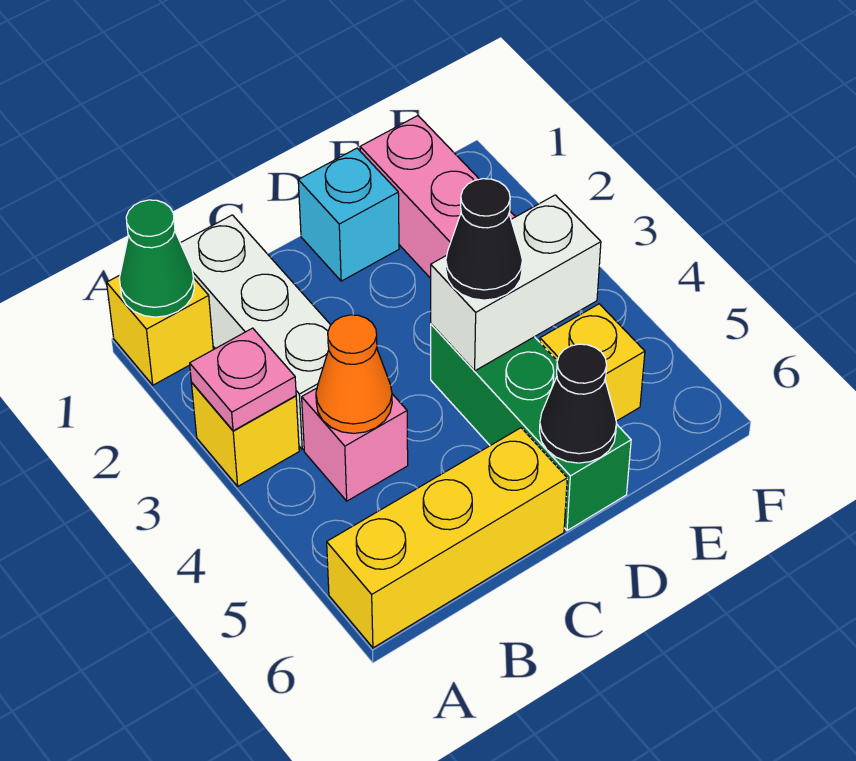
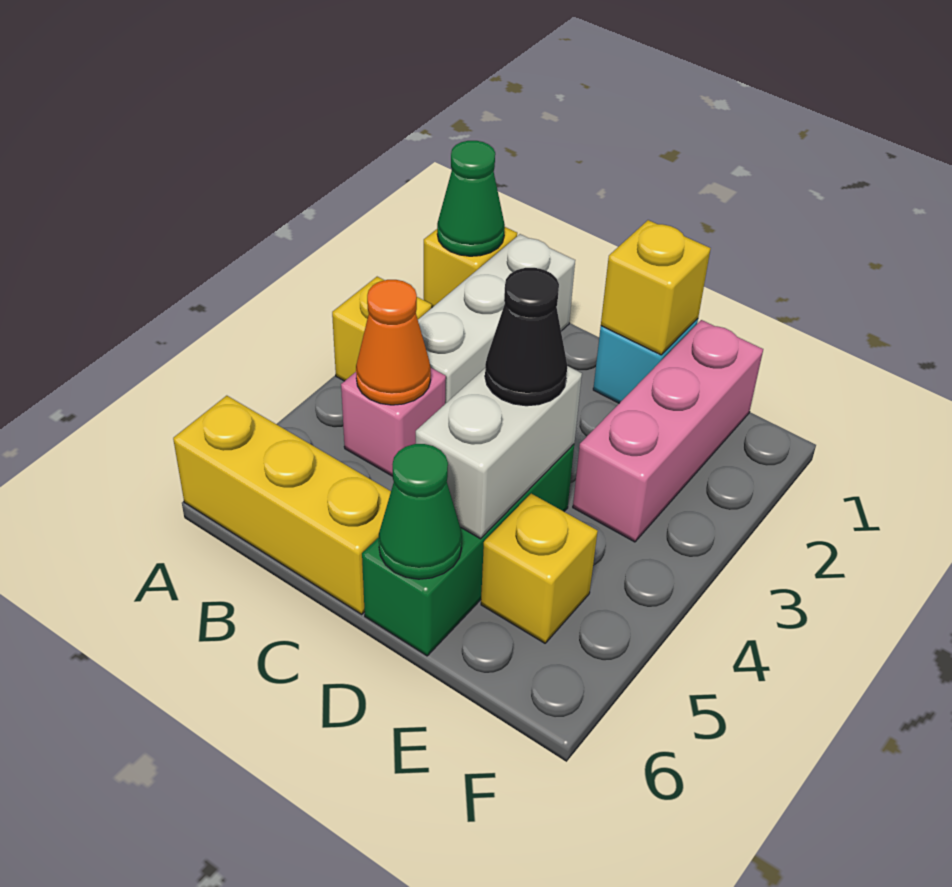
pink 1x1 plate [190,328,296,431] -> none
none -> yellow 1x1 brick [601,220,711,355]
white 1x2 brick [431,195,601,371] -> white 1x2 brick turned to [416,366,582,539]
black 1x1 cone [540,344,617,463] -> green 1x1 cone [379,444,462,579]

